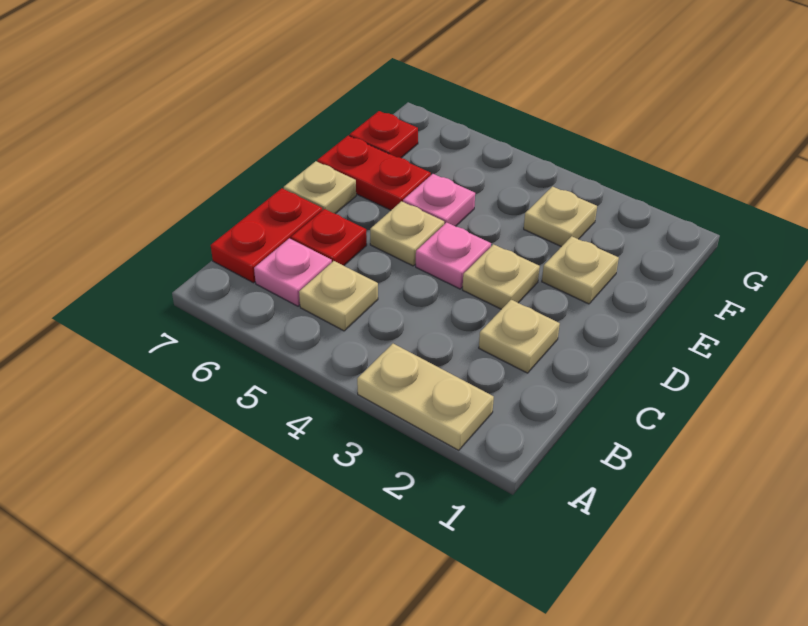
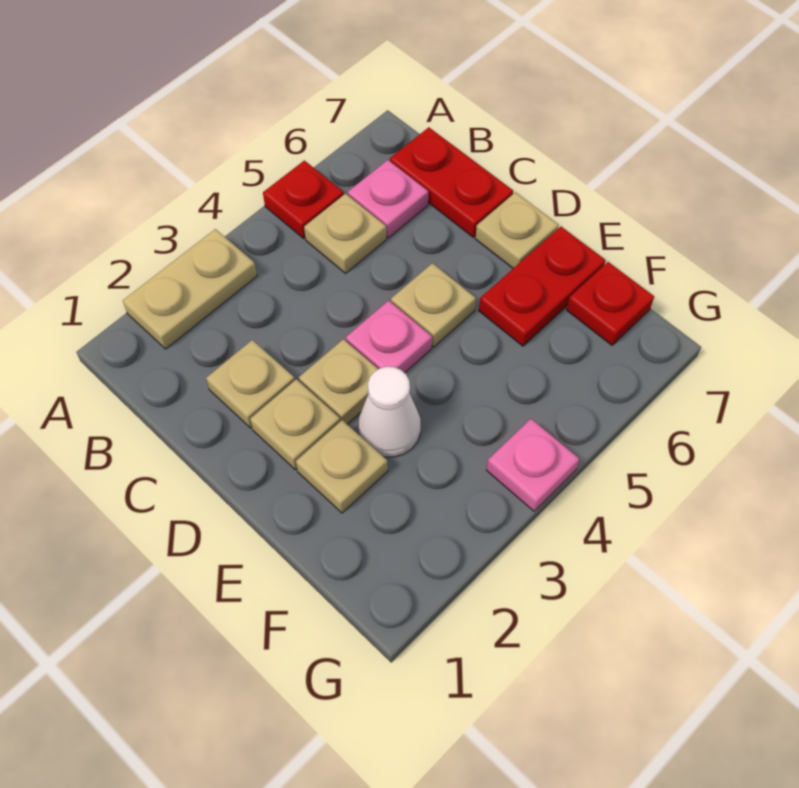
red 1x1 plate [291,209,367,266] -> red 1x1 plate moved to [263,160,344,238]
none -> white 1x1 cone [358,367,421,457]
pink 1x1 plate [403,174,475,226] -> pink 1x1 plate moved to [487,419,579,511]
tan 1x1 plate [524,187,597,247] -> tan 1x1 plate moved to [250,379,340,470]

